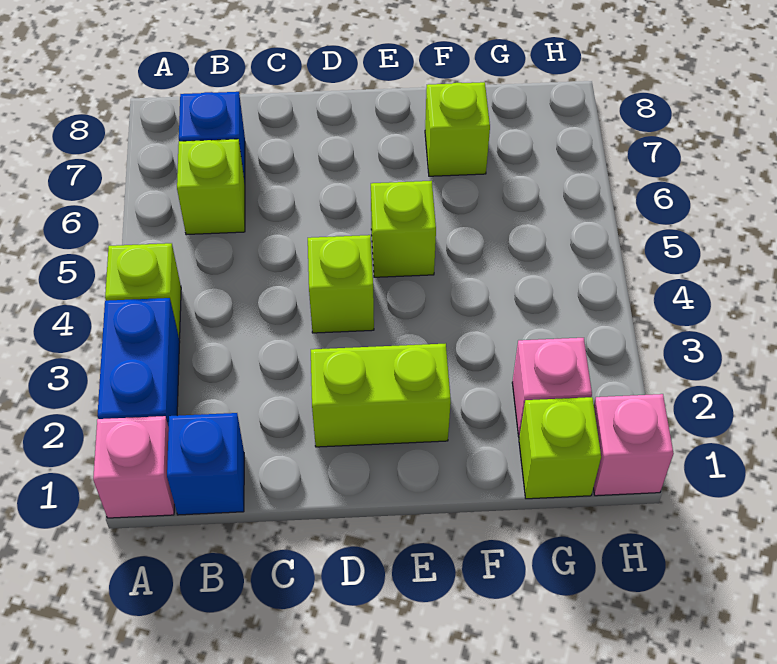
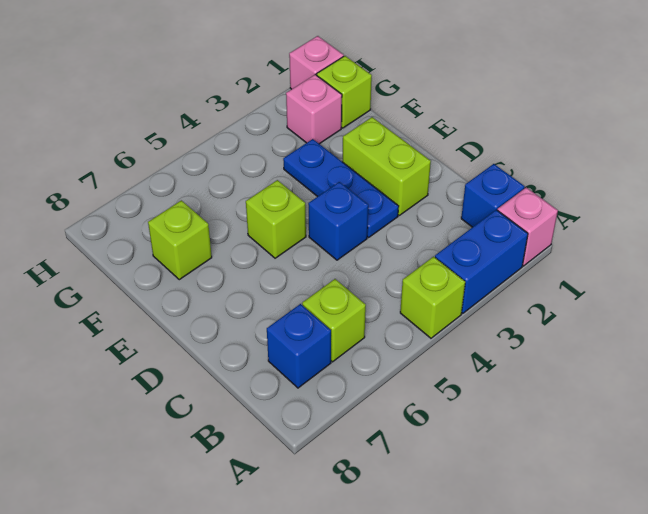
none -> blue 1x3 plate [283,139,399,238]
lime 1x1 brick [308,235,374,333] -> blue 1x1 brick [308,182,368,260]

